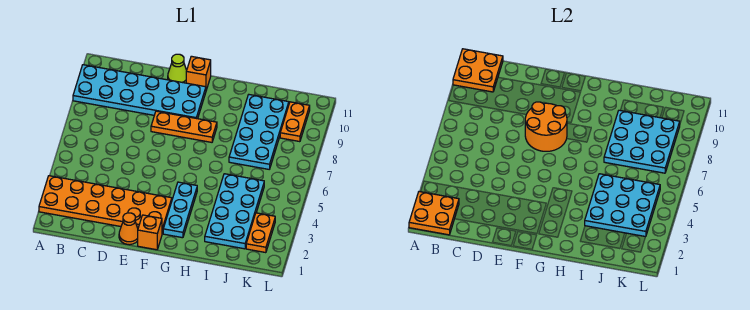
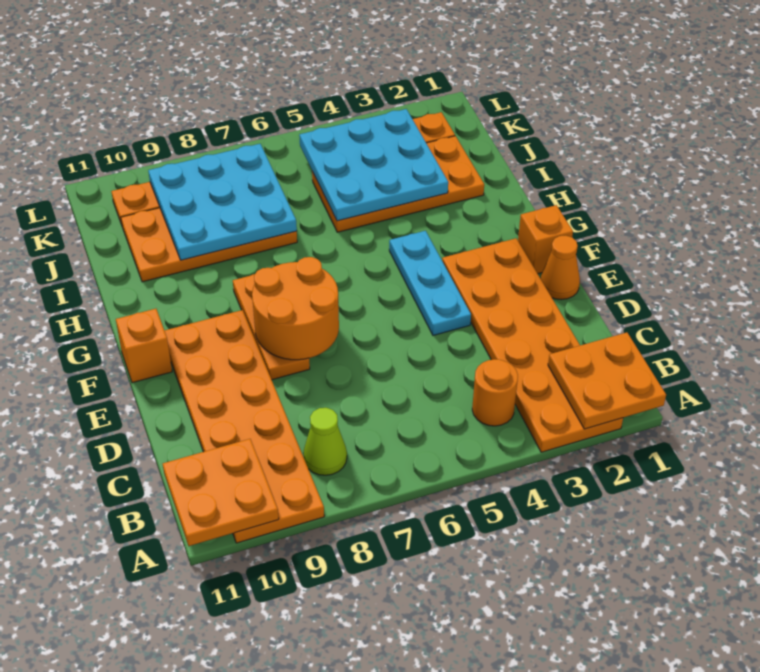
cyan 2x6 plate [73,65,206,119] -> orange 2x6 plate [165,310,324,543]
none -> orange 1x1 round brick [472,359,518,426]
lime 1x1 cone [168,54,187,83] -> lime 1x1 cone moved to [303,408,347,475]
cyan 1x3 plate [163,182,197,238] -> cyan 1x3 plate turned to [389,231,471,335]
cyan 2x4 plate [205,174,264,249] -> orange 2x4 plate [312,136,484,232]
cyan 2x4 plate [229,95,289,169] -> orange 2x4 plate [121,208,297,282]

